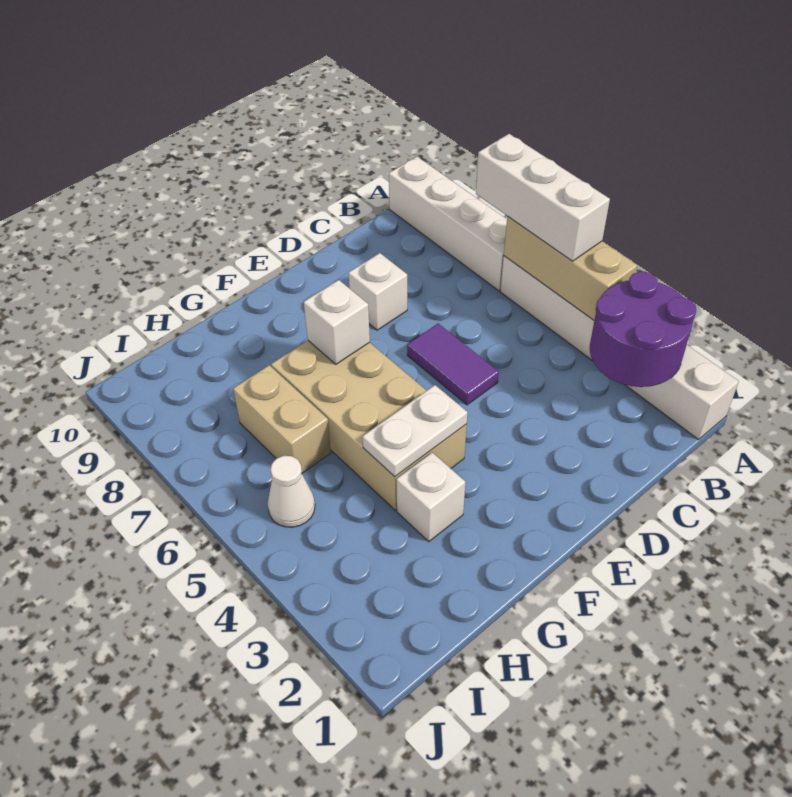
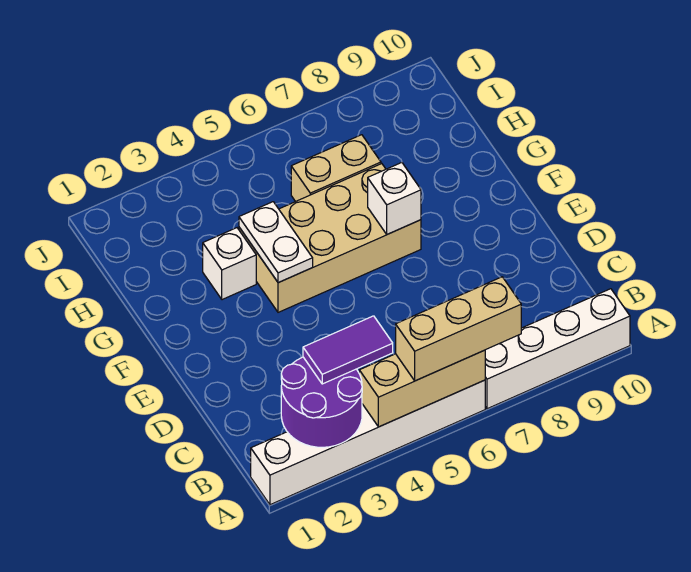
white 1x3 brick [476,134,610,261] -> tan 1x3 brick [396,277,521,381]
purple 1x2 tile [407,324,499,405] -> purple 1x2 tile moved to [303,316,393,384]
white 1x1 brick [349,253,407,330] -> none
white 1x1 cone [268,456,315,527] -> none

